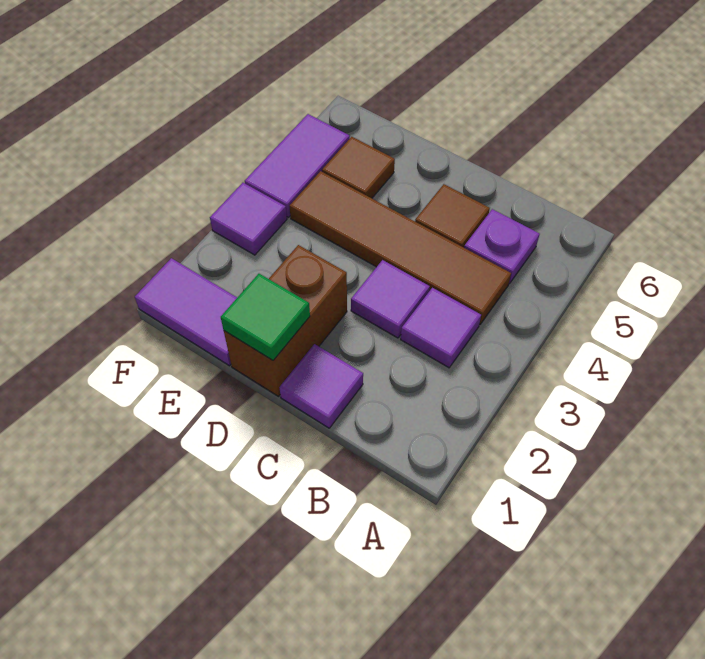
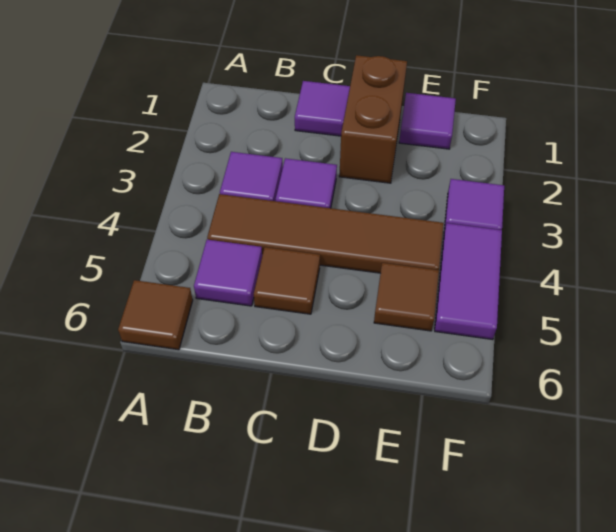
none -> brown 1x1 tile [118,280,193,350]
purple 1x1 plate [464,209,539,284] -> purple 1x1 tile [194,240,262,306]
green 1x1 tile [221,274,310,360] -> none
purple 1x2 tile [135,258,237,366] -> purple 1x1 tile [399,93,456,149]

